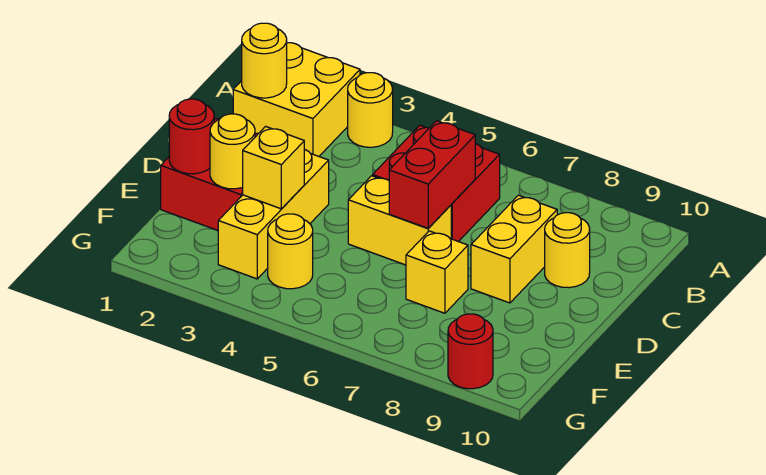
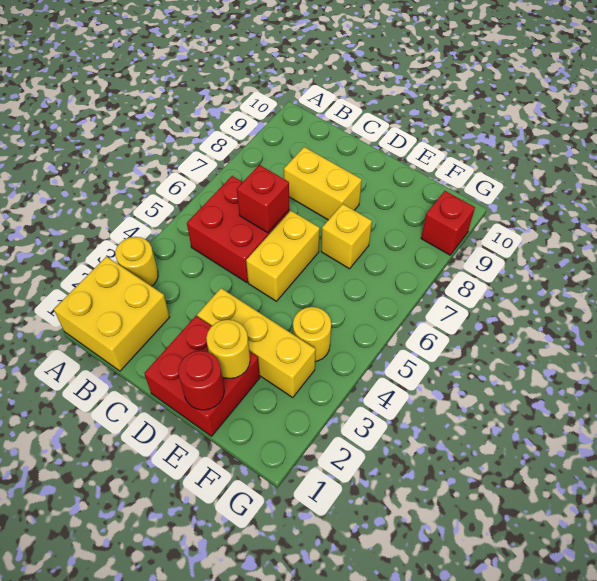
yellow 1x1 round brick [242,23,287,98] -> none
red 1x2 brick [389,121,475,228] -> red 1x1 brick [237,165,289,233]
yellow 1x1 round brick [545,213,590,288] -> none
yellow 1x1 brick [243,126,304,209] -> none
red 1x1 round brick [448,314,493,389] -> red 1x1 brick [421,191,475,255]

